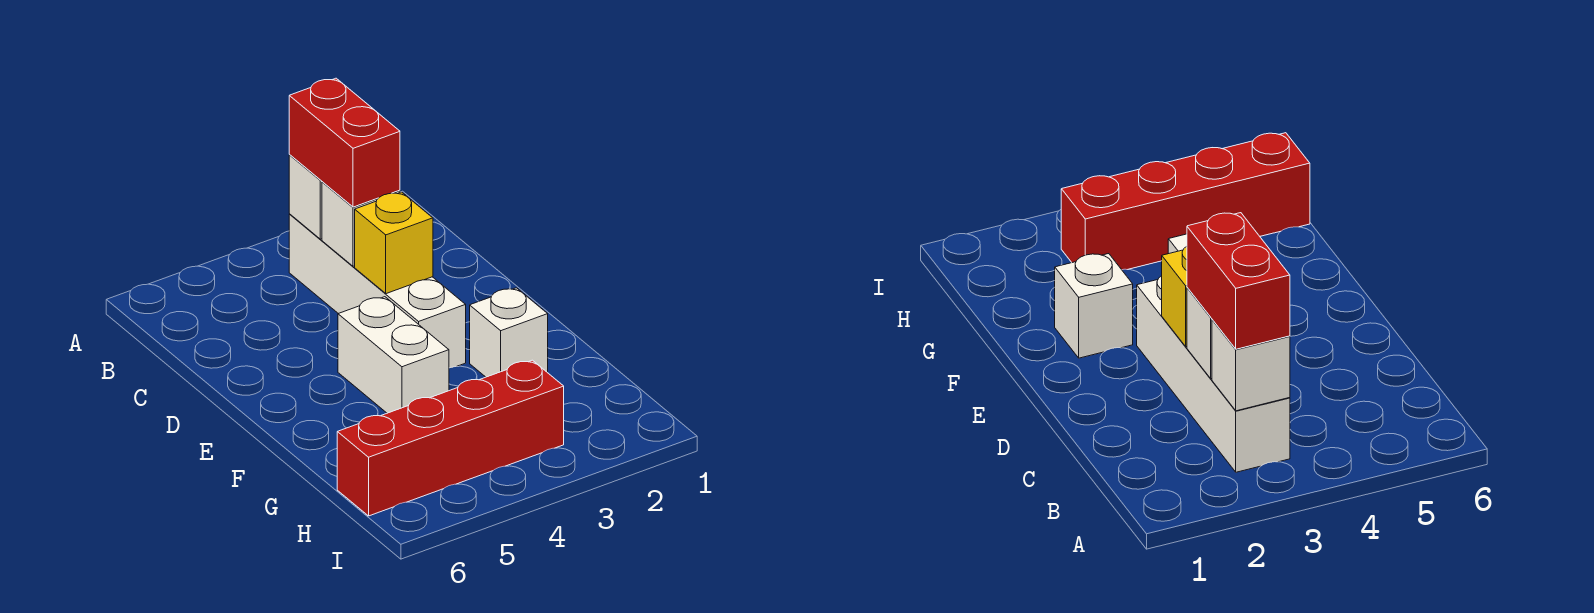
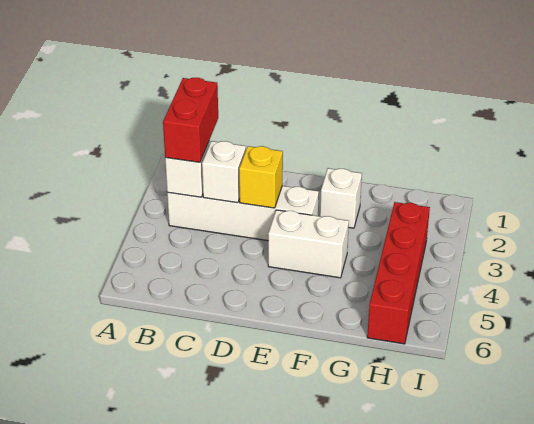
red 1x2 brick [289,78,400,207] -> red 1x2 brick turned to [163,78,218,162]

